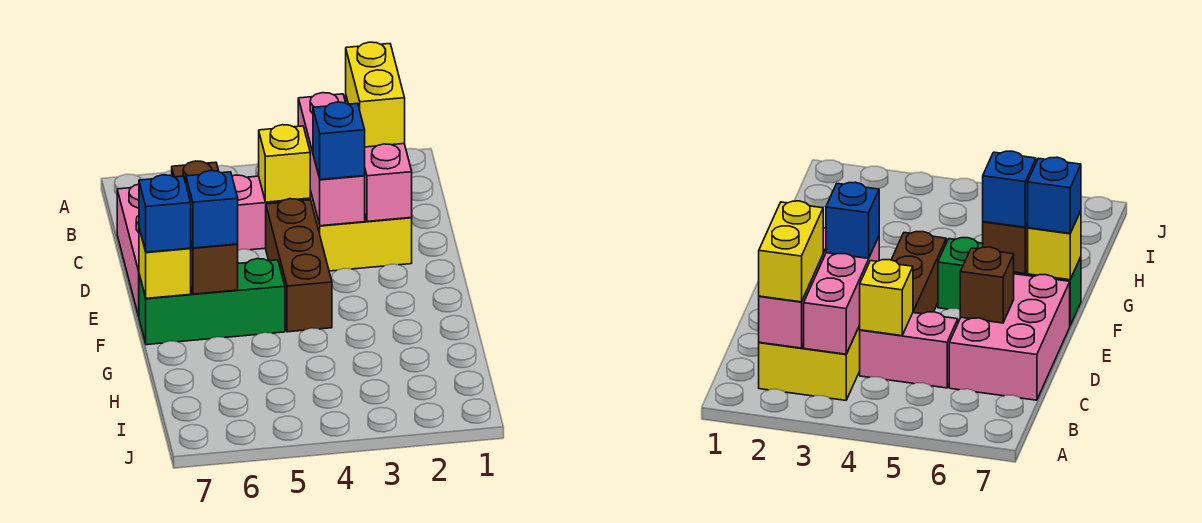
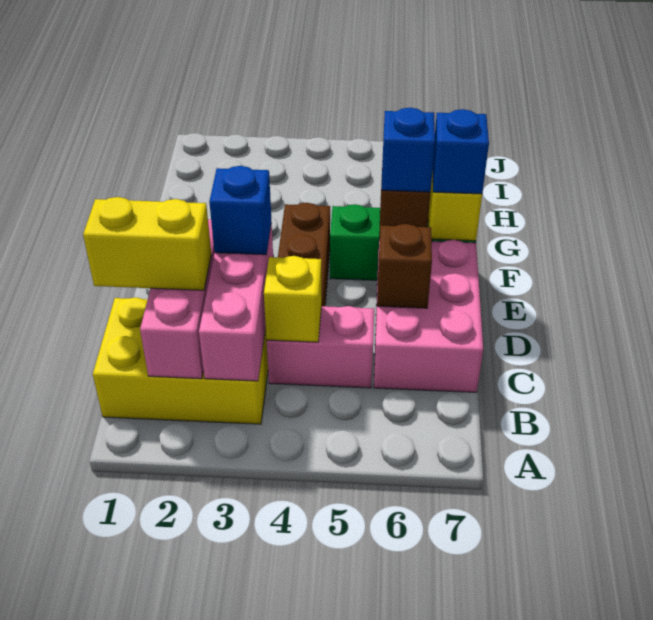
yellow 2x3 brick [310,191,412,271] -> yellow 2x3 brick turned to [93,297,268,424]
yellow 1x2 brick [346,42,405,147] -> yellow 1x2 brick turned to [83,197,211,290]

